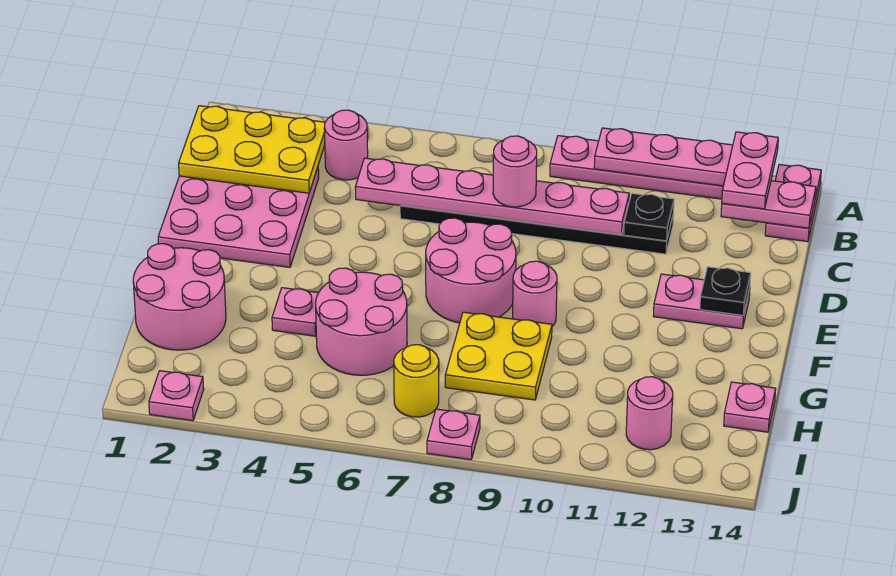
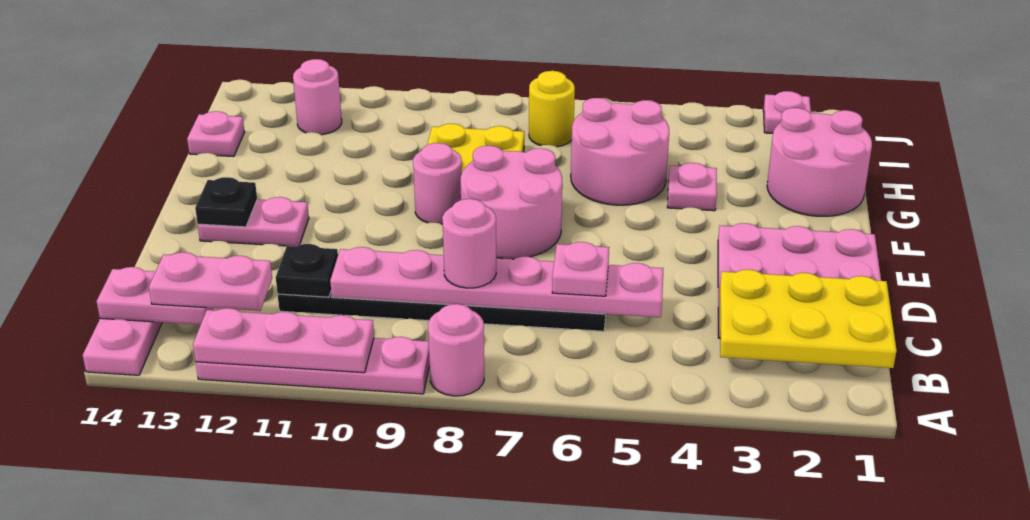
pink 1x2 plate [722,132,778,209] -> pink 1x2 plate turned to [149,252,272,311]
pink 1x1 round brick [324,110,368,180] -> pink 1x1 round brick moved to [428,304,484,396]
pink 1x1 plate [427,409,480,460] -> pink 1x1 plate moved to [552,242,609,296]

